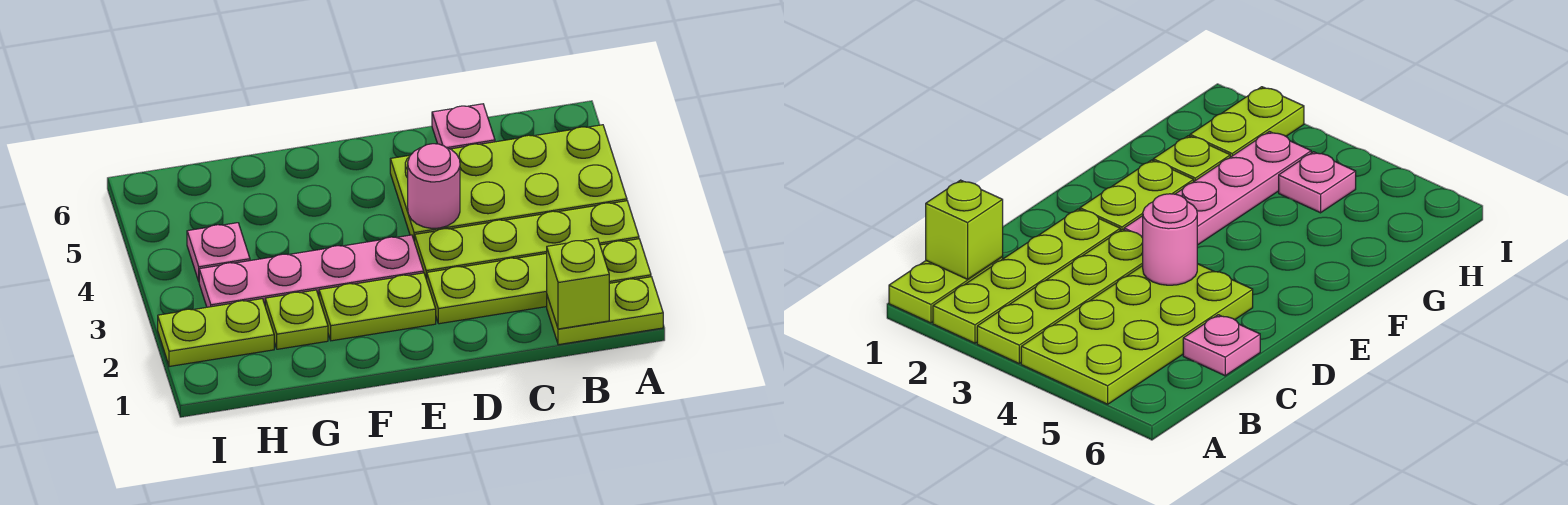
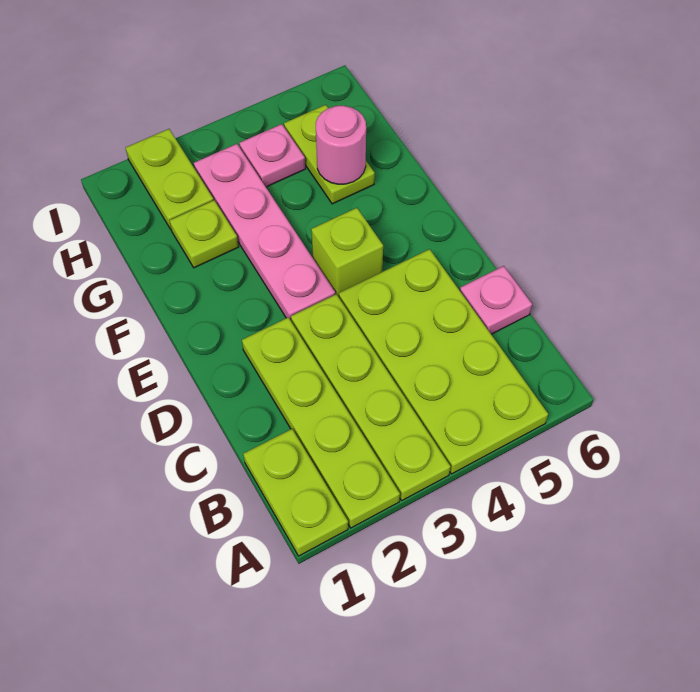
lime 1x1 brick [547,238,609,329] -> lime 1x1 brick moved to [311,208,383,297]
pink 1x1 round brick [408,144,460,228] -> pink 1x1 round brick moved to [316,106,366,184]
lime 1x2 plate [319,273,436,341] -> lime 1x2 plate moved to [284,105,375,204]

